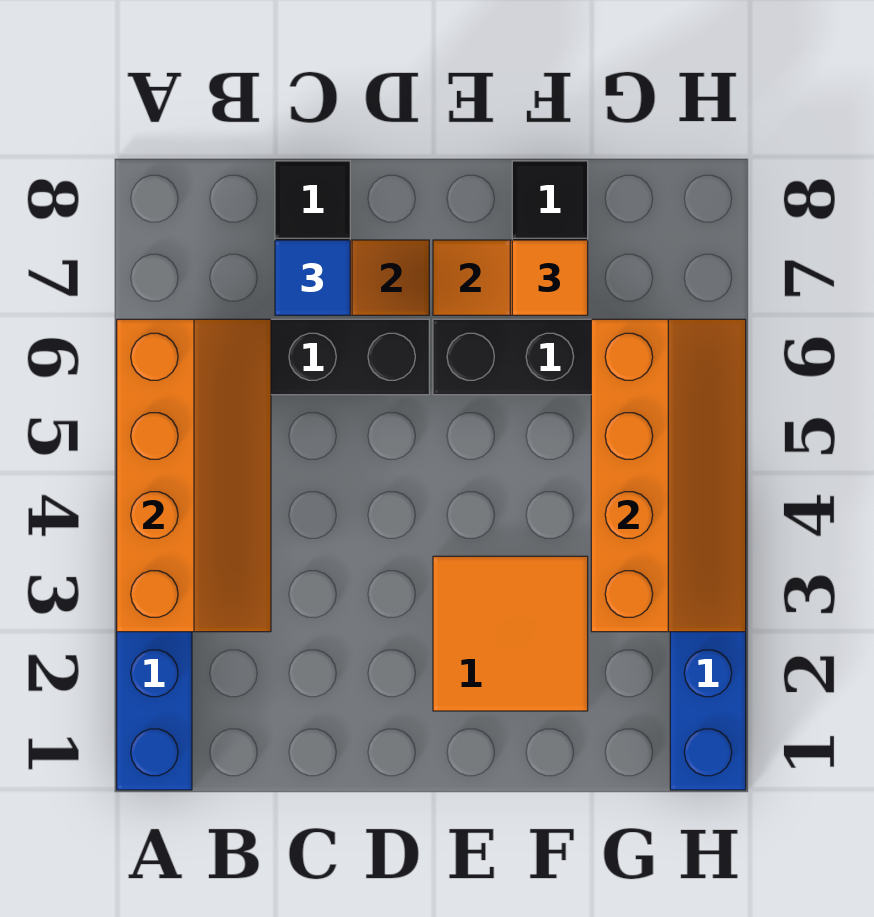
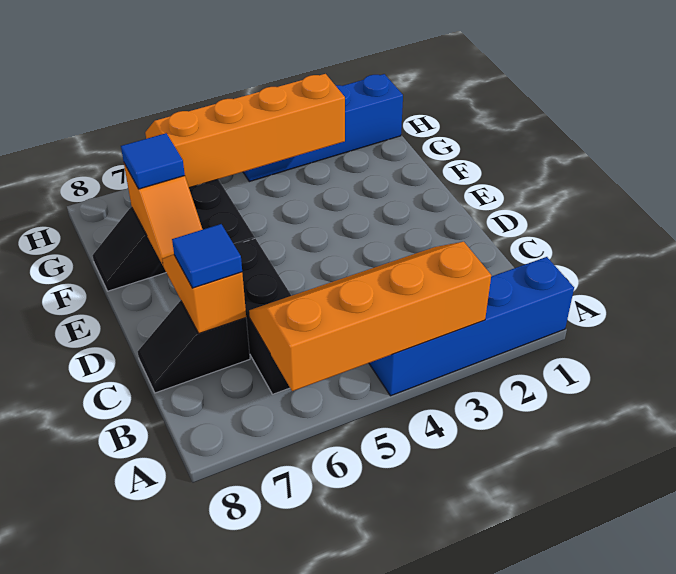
orange 2x2 tile [433,556,588,711] -> none
orange 1x1 tile [512,240,588,315] -> blue 1x1 tile [121,133,185,189]

